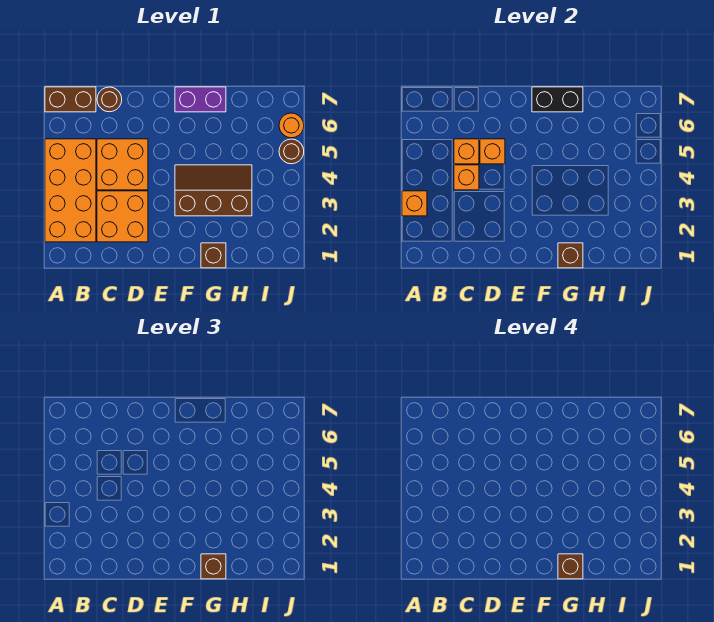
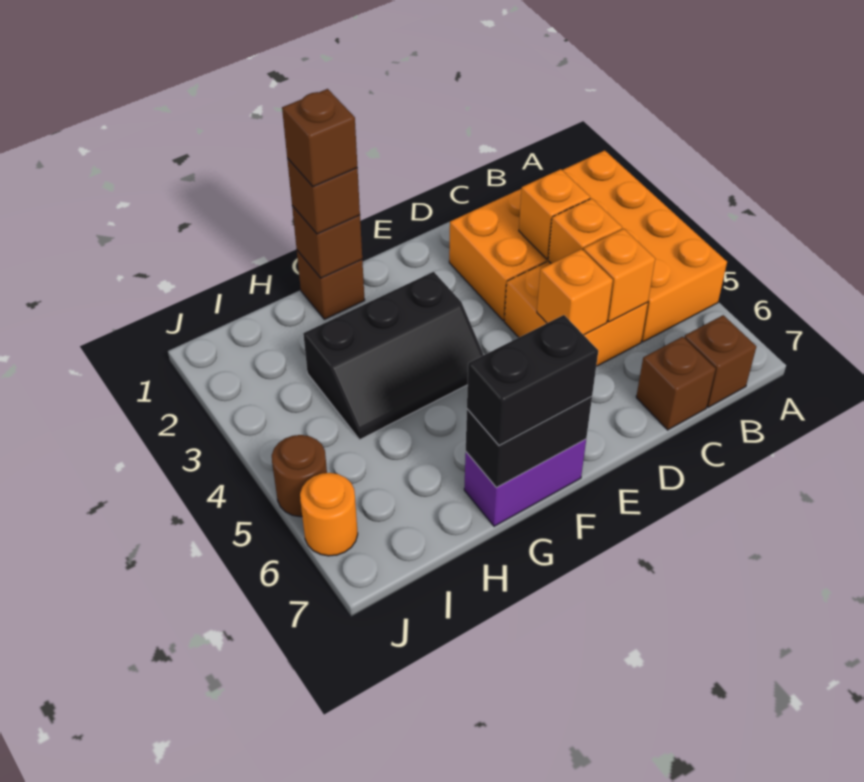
orange 1x1 brick [402,191,427,216] -> orange 1x1 brick moved to [519,169,590,259]
brown 1x2 brick [45,87,96,112] -> brown 1x1 brick [684,315,756,407]
brown 1x1 round brick [97,87,122,112] -> brown 1x1 brick [636,337,716,430]
brown 2x3 slope [175,165,252,216] -> black 2x3 slope [303,272,484,440]
none -> black 1x2 brick [467,315,598,446]

